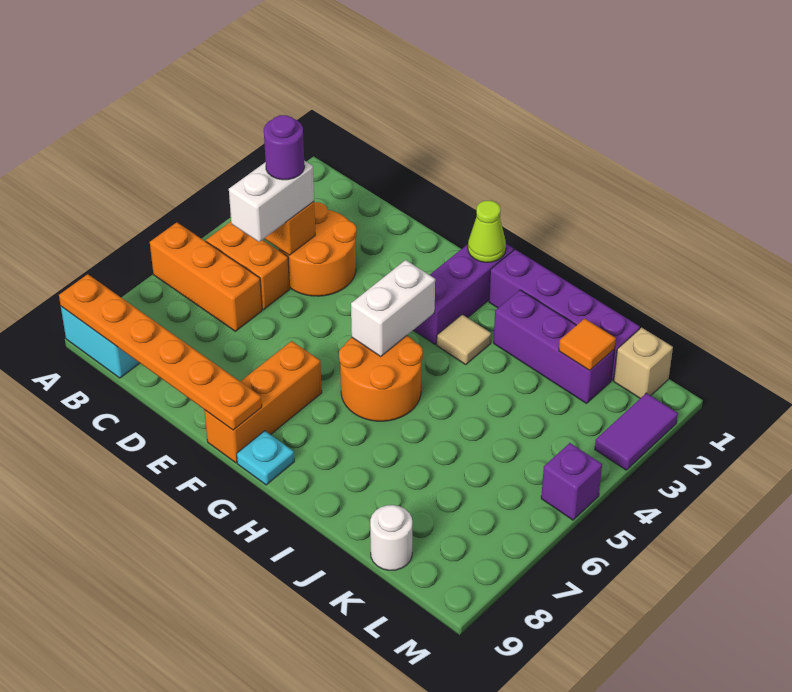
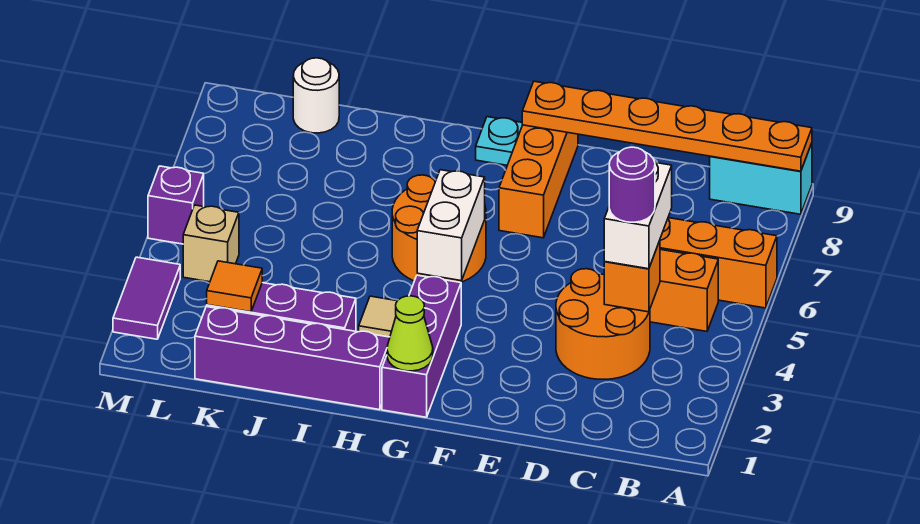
tan 1x1 brick [614,328,673,398] -> tan 1x1 brick moved to [183,205,239,282]

